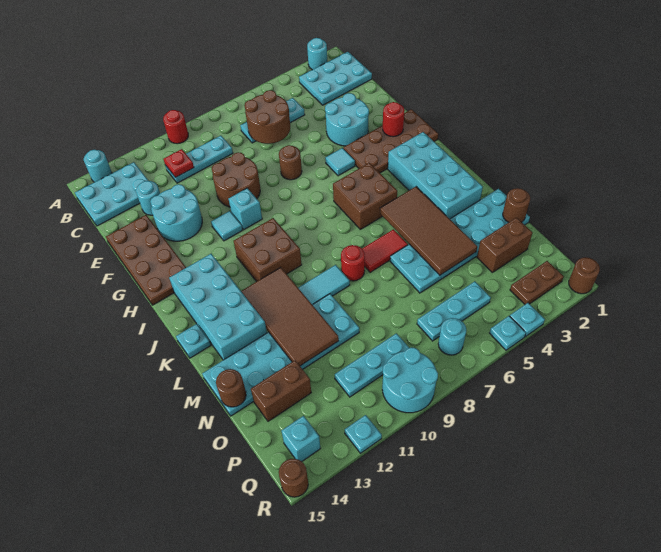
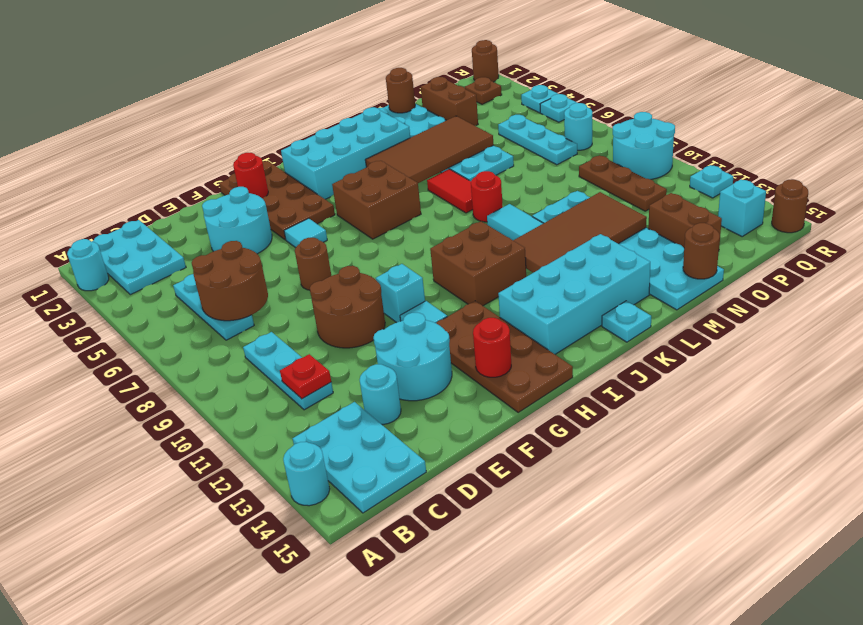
red 1x1 round brick [163,110,188,144] -> red 1x1 round brick moved to [473,318,511,377]
brown 2x4 plate [106,215,186,305] -> brown 2x4 plate turned to [436,301,573,412]
cyan 1x3 plate [335,333,409,397] -> brown 1x3 plate [579,155,667,211]
brown 1x2 plate [510,261,564,304] -> brown 1x1 plate [465,77,502,104]

